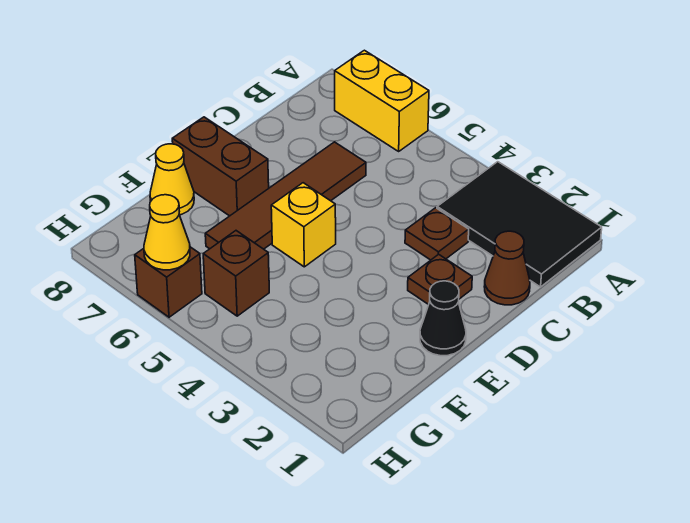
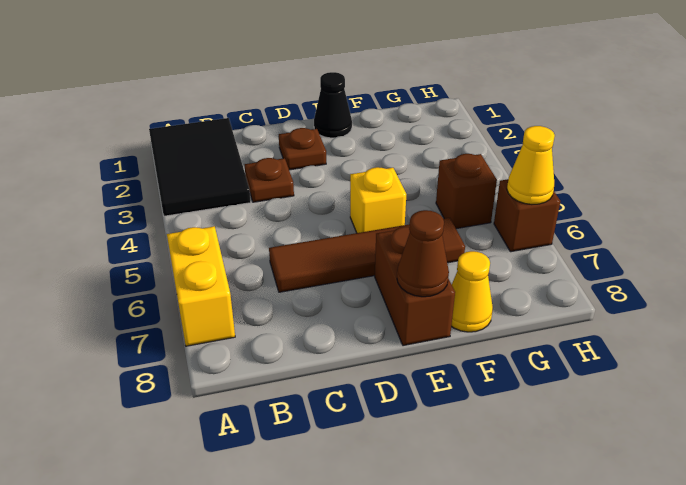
brown 1x1 cone [484,231,530,305] -> brown 1x1 cone moved to [397,210,449,297]

